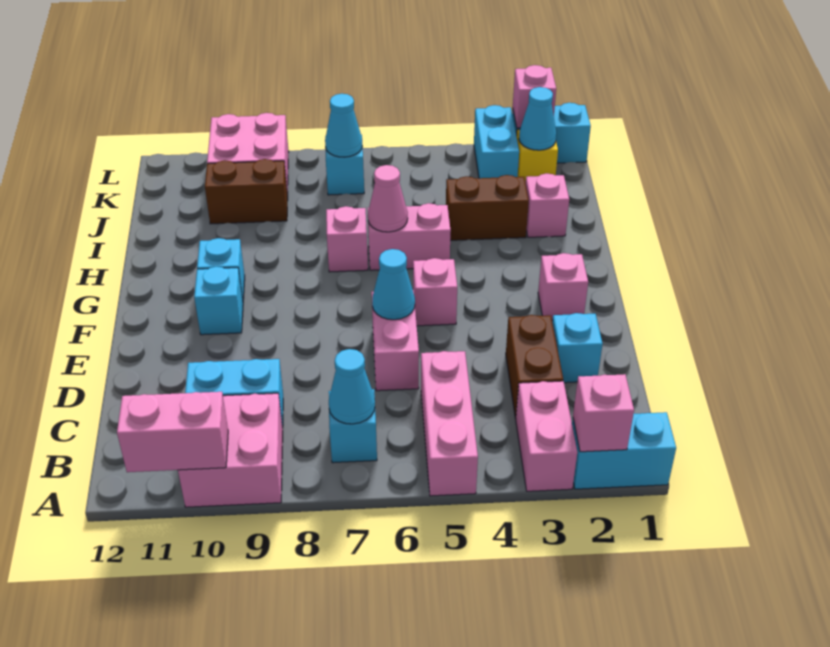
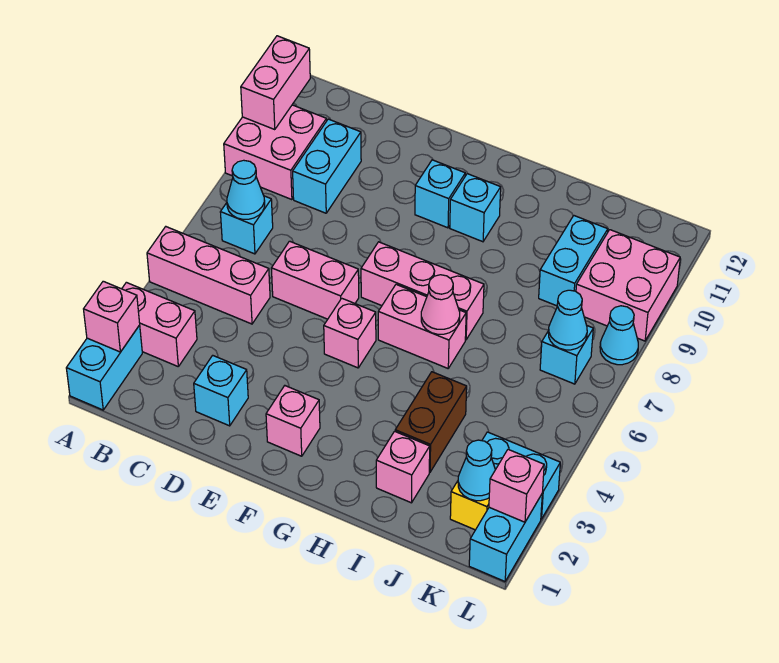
brown 1x2 brick [506,315,563,419] -> none
cyan 1x1 cone [372,249,415,320] -> cyan 1x1 cone moved to [600,306,638,365]
pink 1x2 brick [368,203,451,270] -> pink 1x2 brick turned to [378,284,466,368]
pink 1x1 brick [326,206,368,272] -> pink 1x3 brick [361,242,484,340]
brown 1x2 brick [205,159,288,224] -> cyan 1x2 brick [539,216,608,306]

